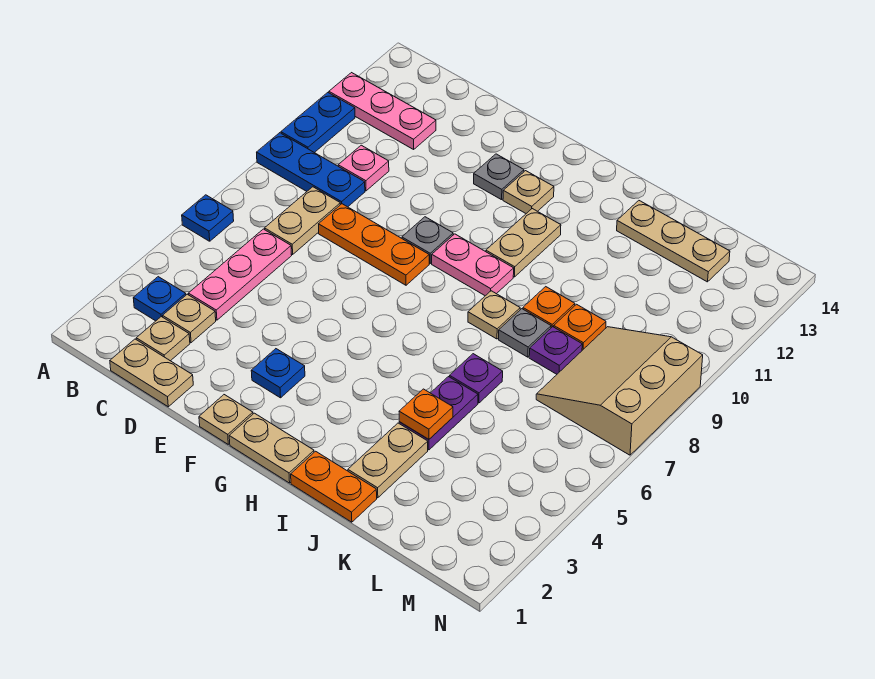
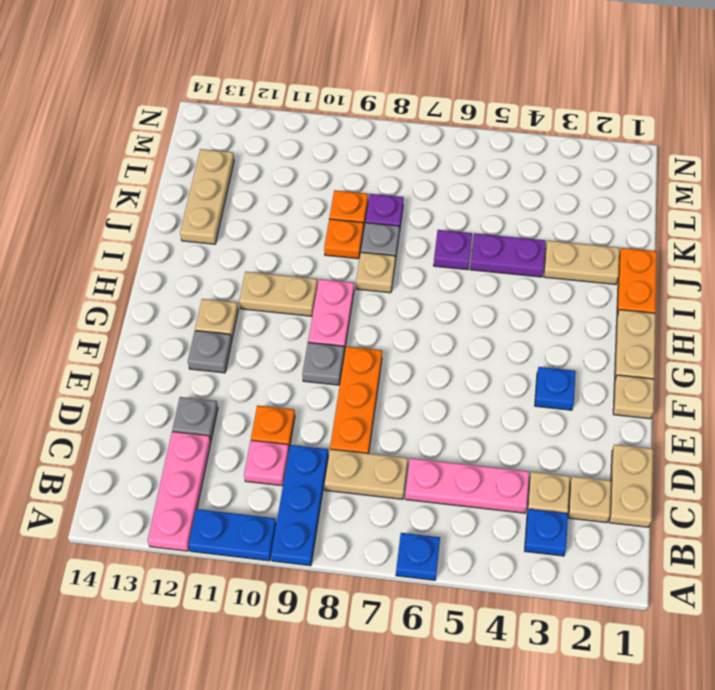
none -> grey 1x1 plate [172,397,218,441]
orange 1x1 plate [399,389,453,439] -> orange 1x1 plate moved to [251,405,295,448]
tan 3x3 slope [536,327,703,455] -> none

